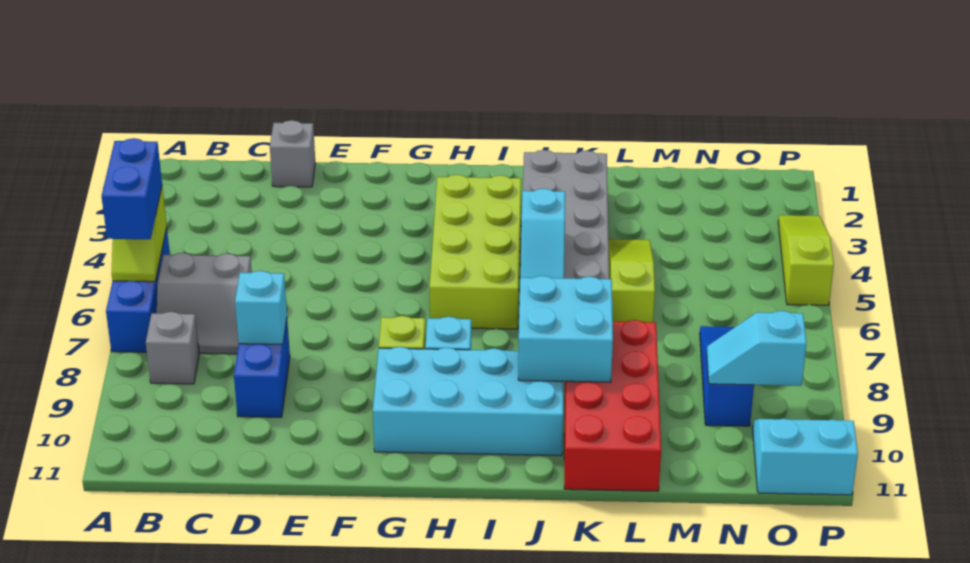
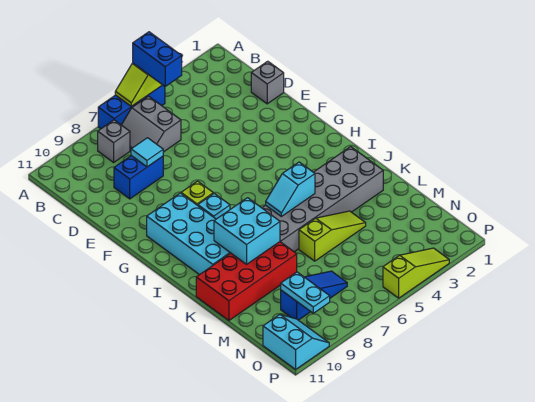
blue 1x2 brick [102,138,162,239] -> blue 1x2 brick turned to [133,32,182,86]
cyan 1x1 brick [235,271,287,344] -> cyan 1x1 tile [131,138,163,167]
lime 2x4 brick [430,175,521,329] -> none
cyan 1x2 slope [707,311,807,386] -> cyan 1x2 plate [281,272,330,313]

